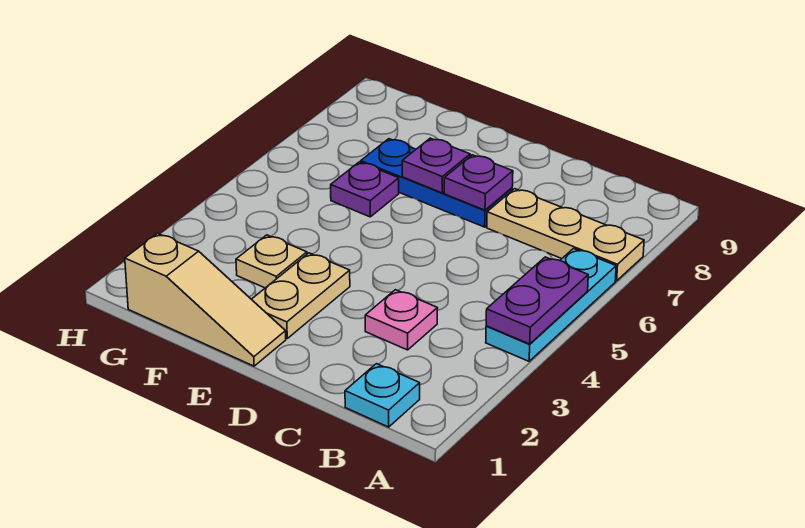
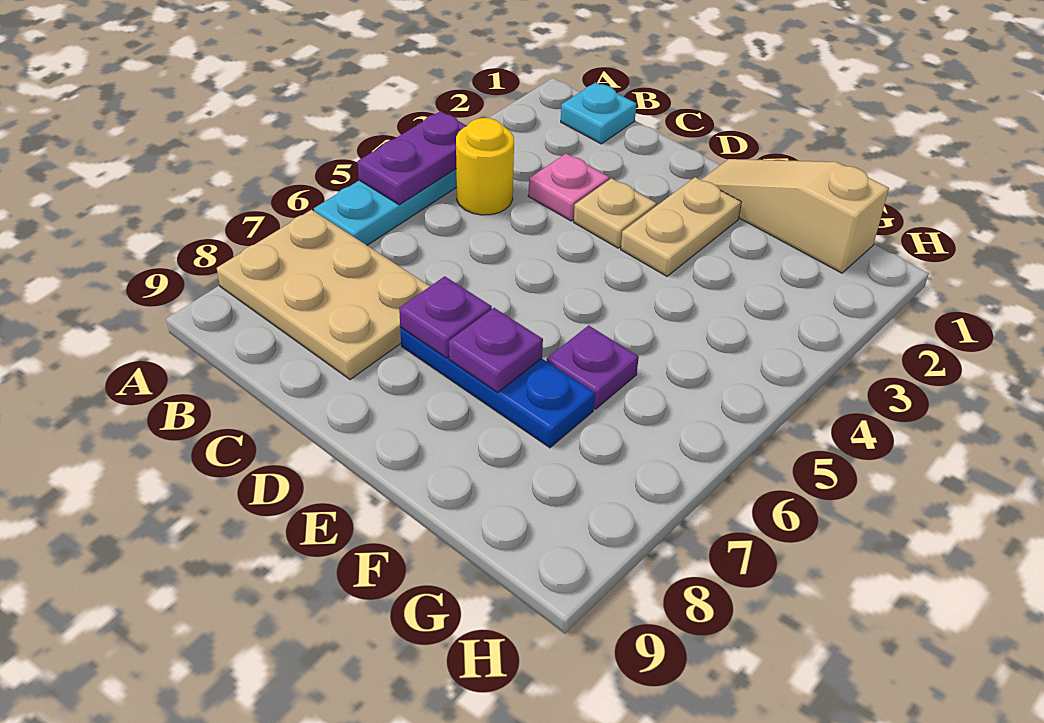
tan 1x3 plate [487,189,644,281] -> tan 2x3 plate [217,210,430,380]
none -> yellow 1x1 round brick [456,118,514,215]
tan 1x1 plate [236,235,307,288] -> tan 1x1 plate moved to [574,178,656,248]

